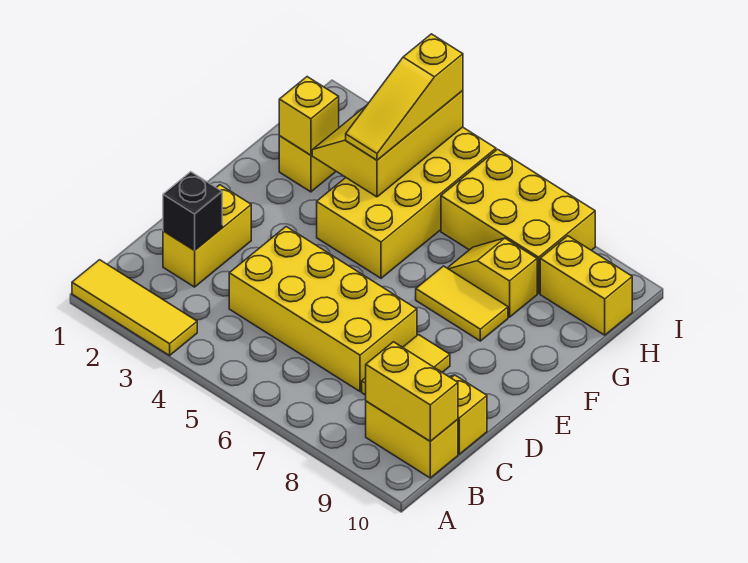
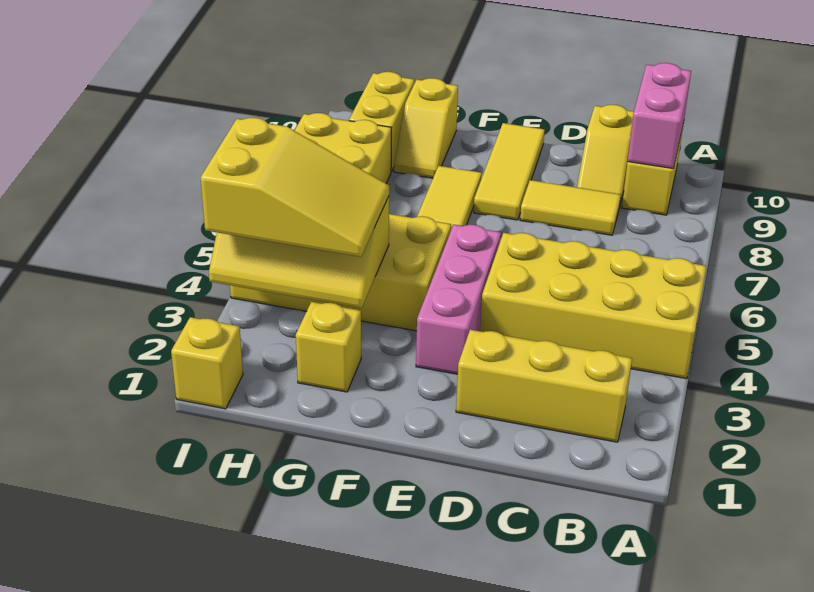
yellow 1x3 tile [72,260,197,356] -> yellow 1x3 tile moved to [474,123,545,220]
yellow 1x2 brick [366,342,458,441] -> pink 1x2 brick [628,63,691,168]
yellow 1x2 brick [163,185,251,287] -> yellow 1x3 brick [456,330,632,442]
black 1x1 brick [163,172,222,250] -> none
yellow 2x4 brick [229,227,417,391] -> yellow 2x4 brick turned to [480,233,706,379]
none -> pink 1x3 brick [416,224,501,374]
yellow 1x1 brick [279,77,339,155] -> yellow 1x1 brick moved to [171,317,243,409]
yellow 1x3 slope [346,34,463,160] -> yellow 2x3 slope [201,118,389,257]
yellow 1x2 slope [448,238,537,317] -> yellow 1x2 slope moved to [394,78,458,178]

